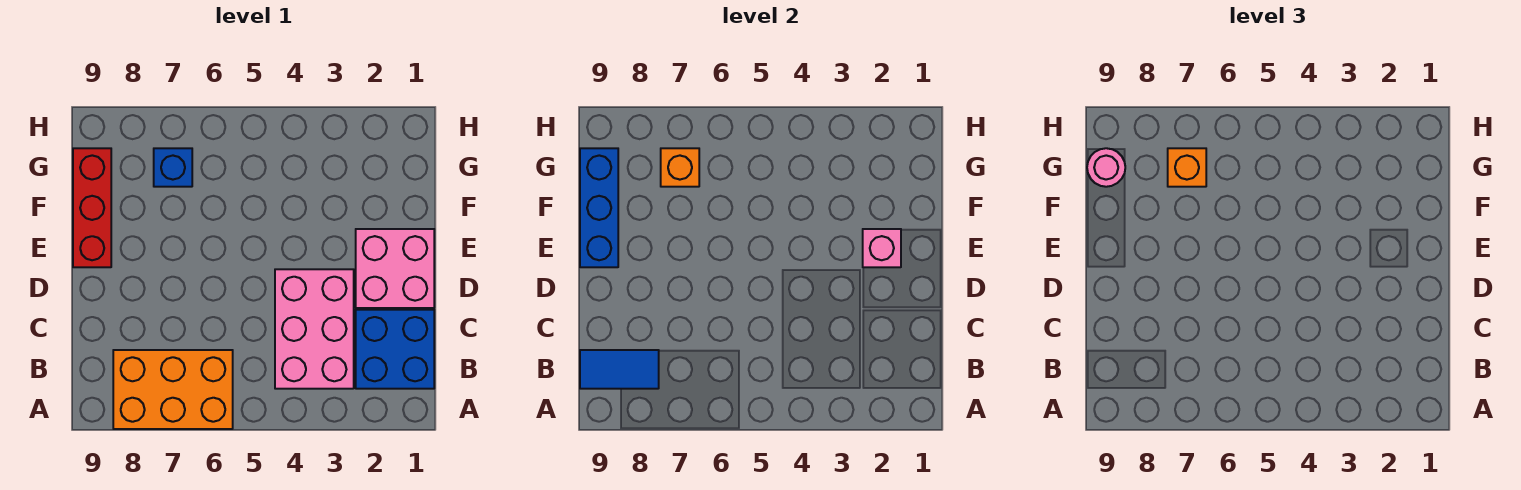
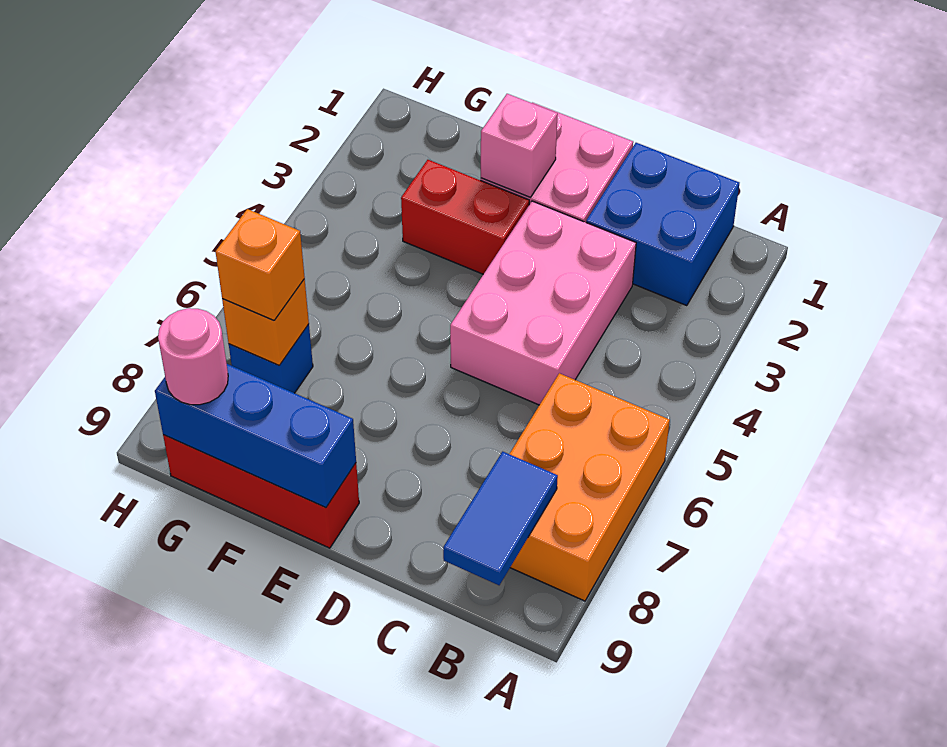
pink 2x3 brick [275,269,354,389] -> pink 2x3 brick turned to [450,201,636,405]
none -> red 1x2 brick [401,160,529,274]

